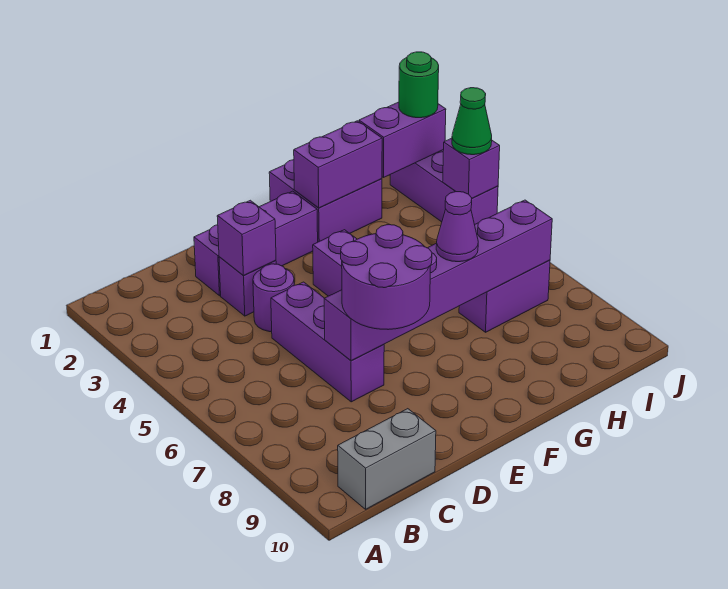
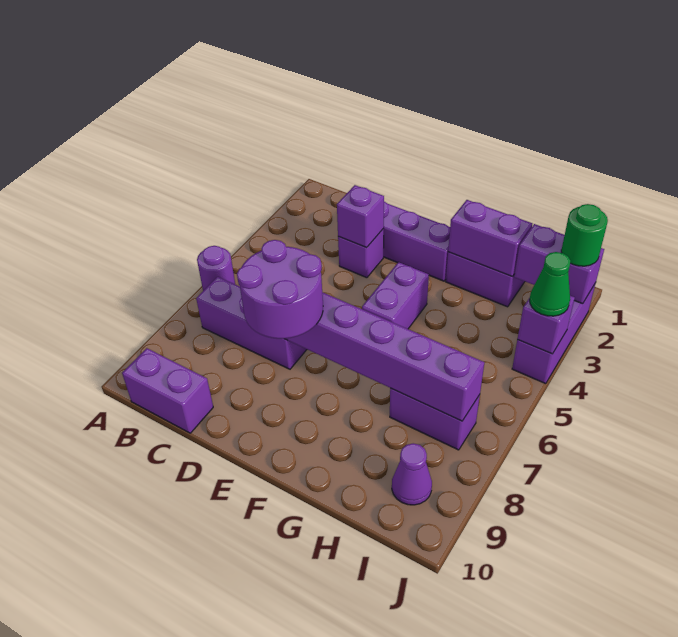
grey 1x2 brick [338,409,436,509] -> purple 1x2 brick [122,348,213,433]
purple 1x1 round brick [253,264,294,332] -> purple 1x1 round brick moved to [197,246,235,291]
purple 1x3 brick [271,282,384,402] -> purple 1x3 brick turned to [196,277,307,369]
purple 1x1 cone [436,192,478,262] -> purple 1x1 cone moved to [392,443,432,505]

